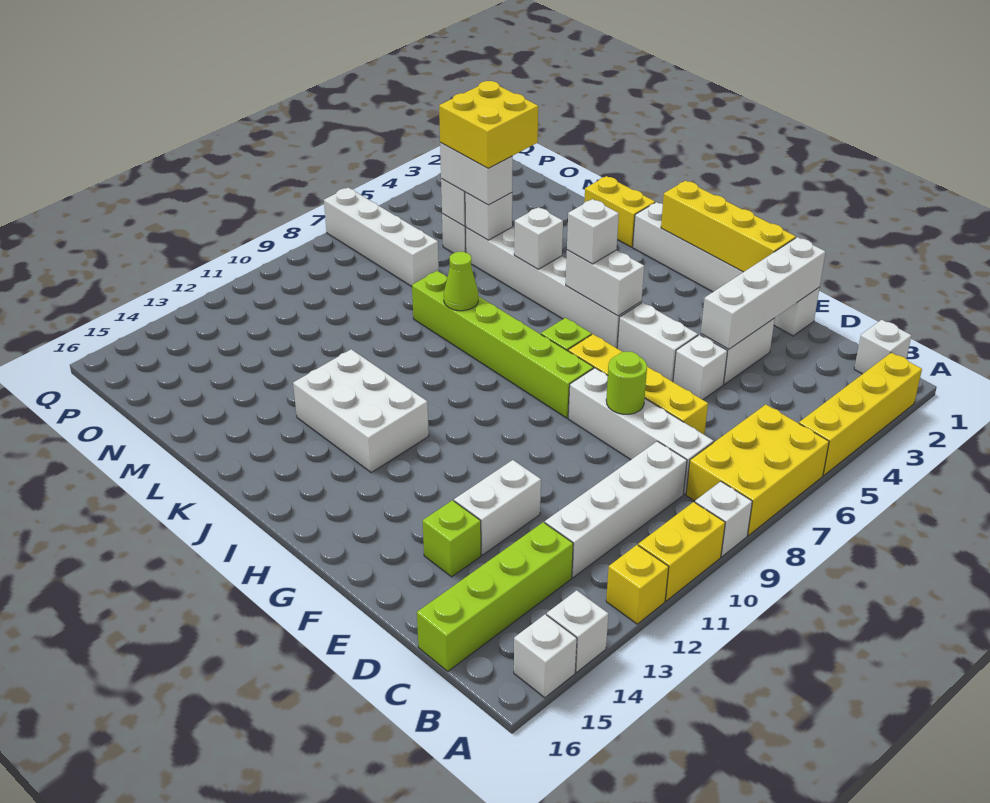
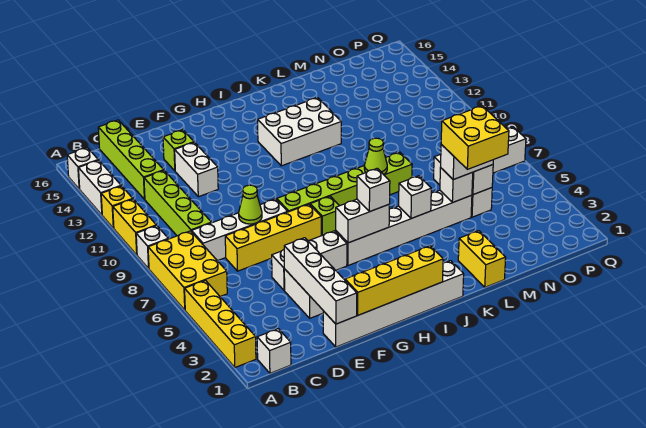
white 1x1 brick [547,590,608,672] -> white 1x2 brick [78,160,121,215]
white 1x4 brick [545,441,687,578] -> lime 1x4 brick [144,171,211,236]
lime 1x1 round brick [606,352,647,414] -> lime 1x1 cone [239,185,262,224]
yellow 1x2 brick [584,176,655,247] -> yellow 1x2 brick turned to [458,231,506,287]

